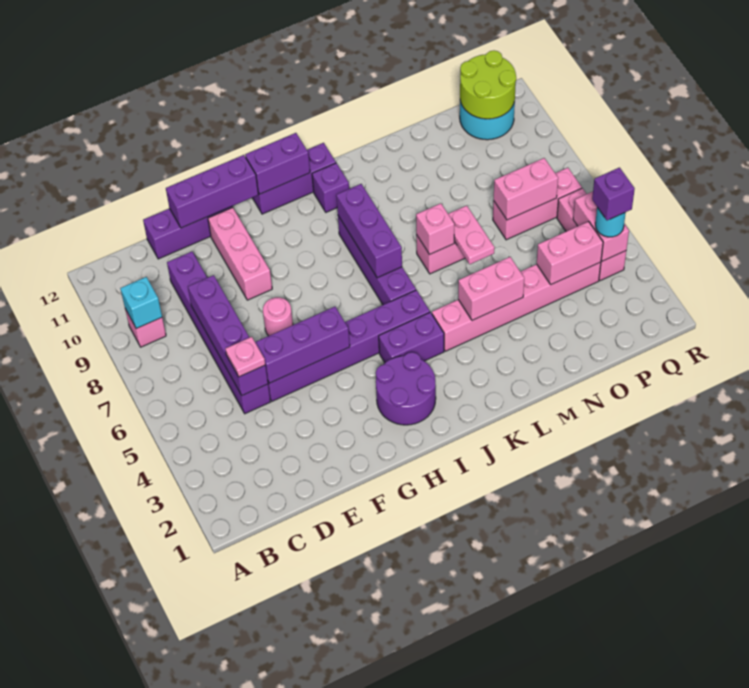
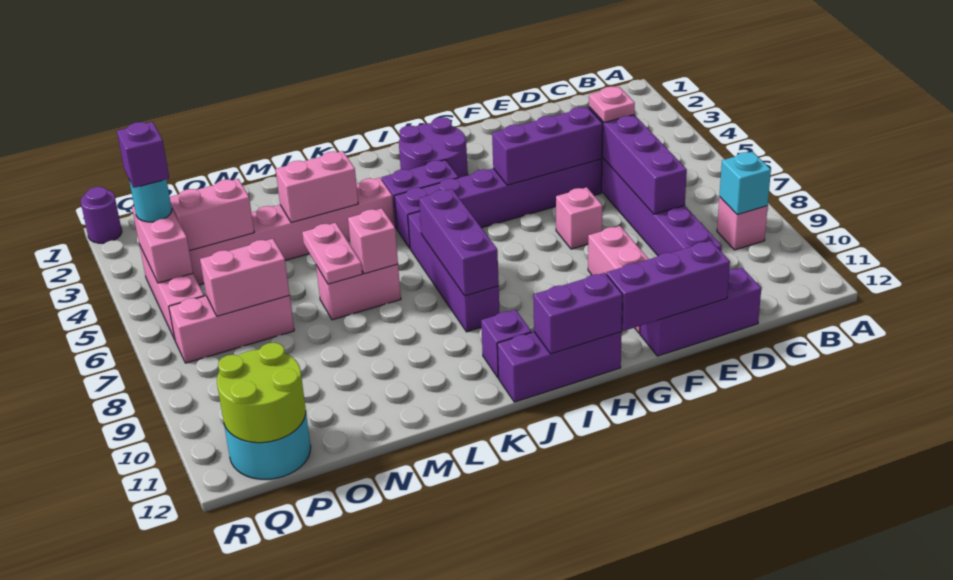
pink 1x1 round brick [263,297,293,336] -> pink 1x1 brick [556,187,602,249]
none -> purple 1x1 round brick [81,187,122,243]

